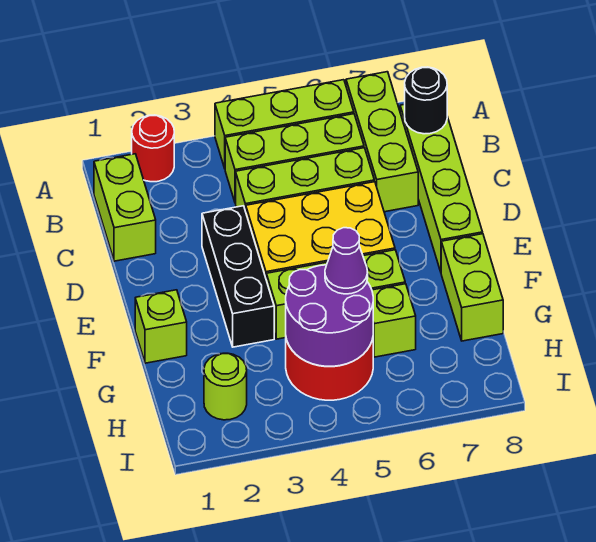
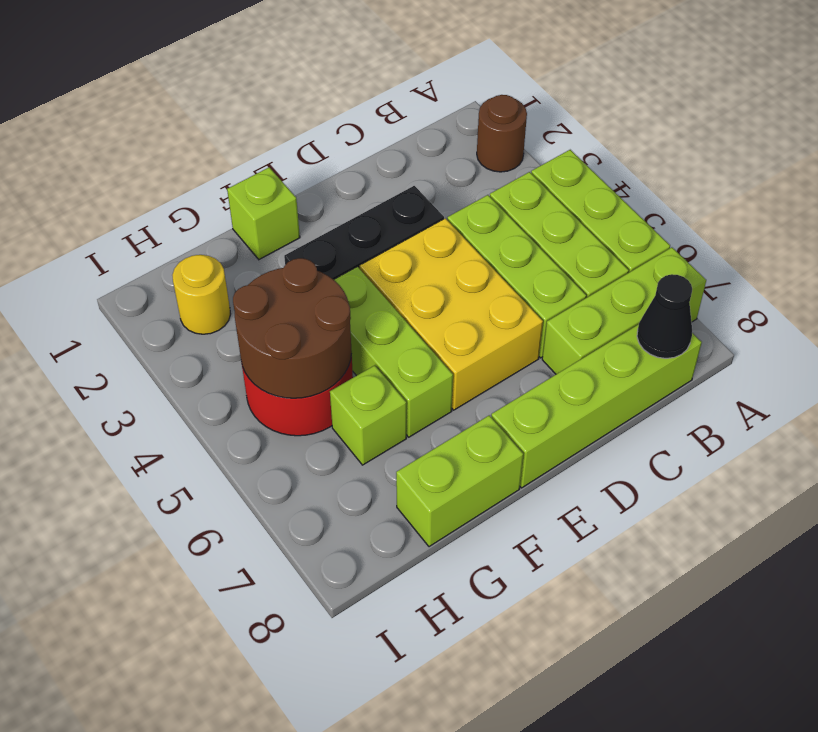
red 1x1 round brick [132,115,174,182] -> brown 1x1 round brick [477,95,527,172]
lime 1x2 brick [94,154,156,261] -> none
black 1x1 round brick [405,67,447,134] -> black 1x1 cone [637,274,692,358]
purple 2x2 round brick [286,265,373,366] -> brown 2x2 round brick [233,258,352,398]
purple 1x1 cone [325,228,368,294] -> none
lime 1x1 round brick [204,353,247,420] -> yellow 1x1 round brick [172,255,230,334]

